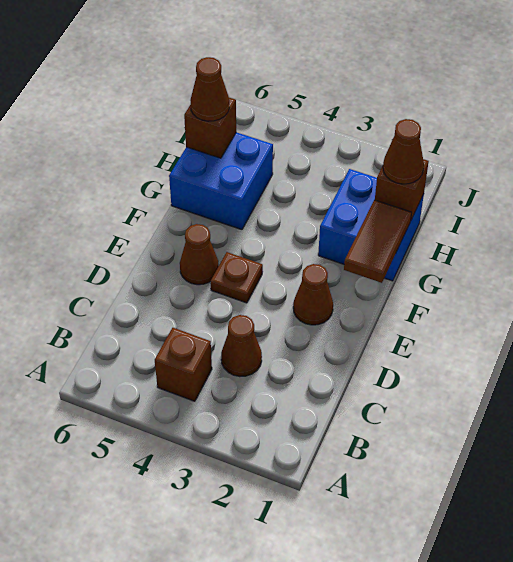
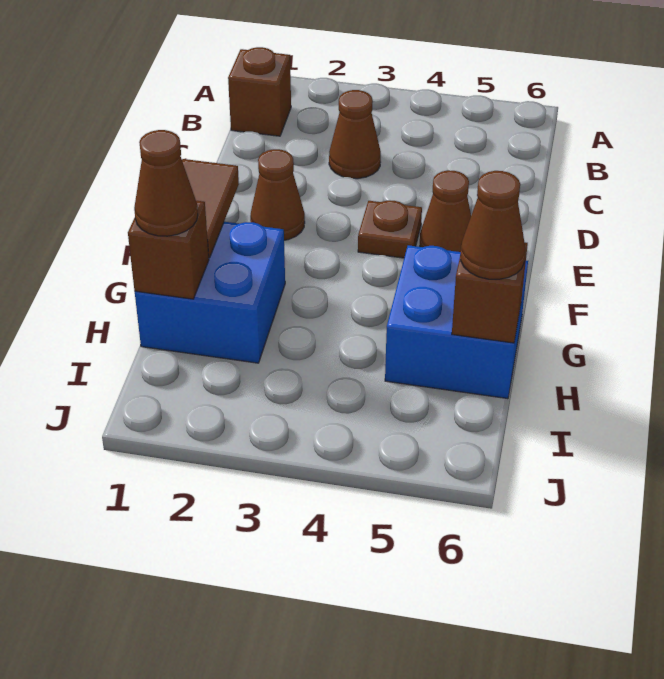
brown 1x1 brick [155,328,212,401] -> brown 1x1 brick moved to [228,47,291,136]

